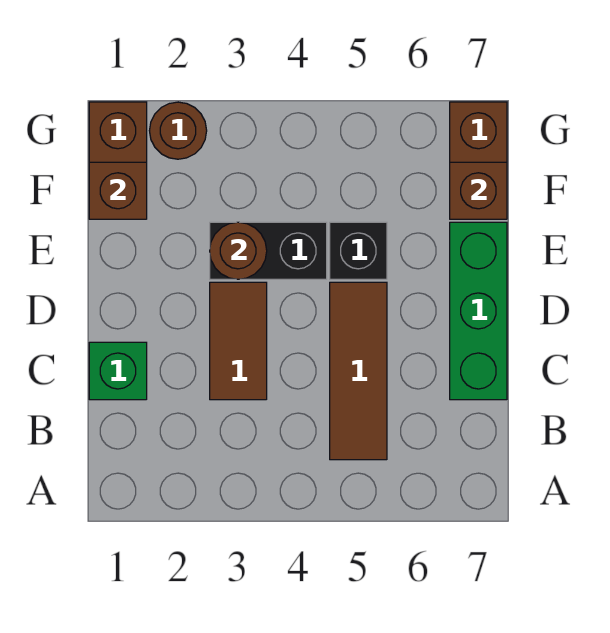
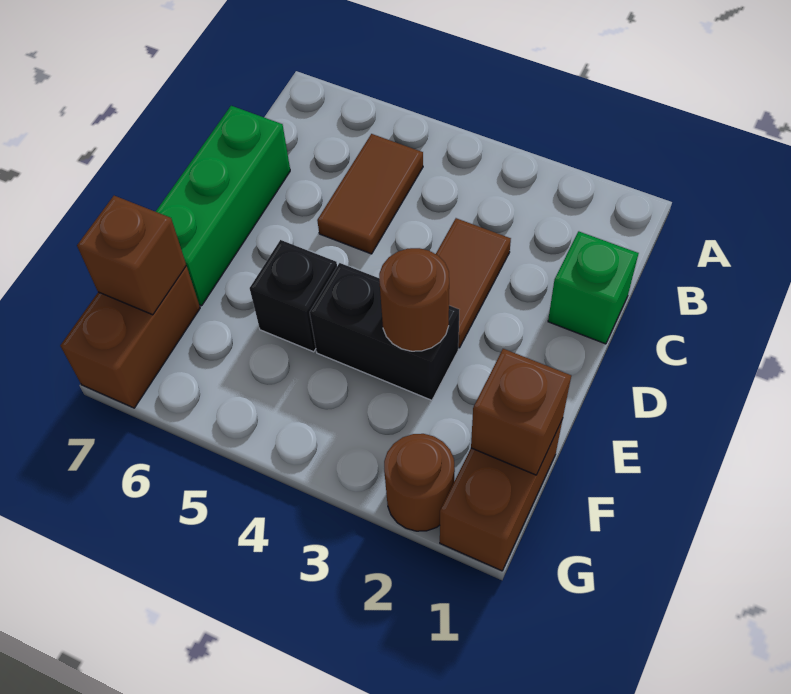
brown 1x3 tile [330,282,387,460] -> brown 1x2 tile [317,134,423,254]

